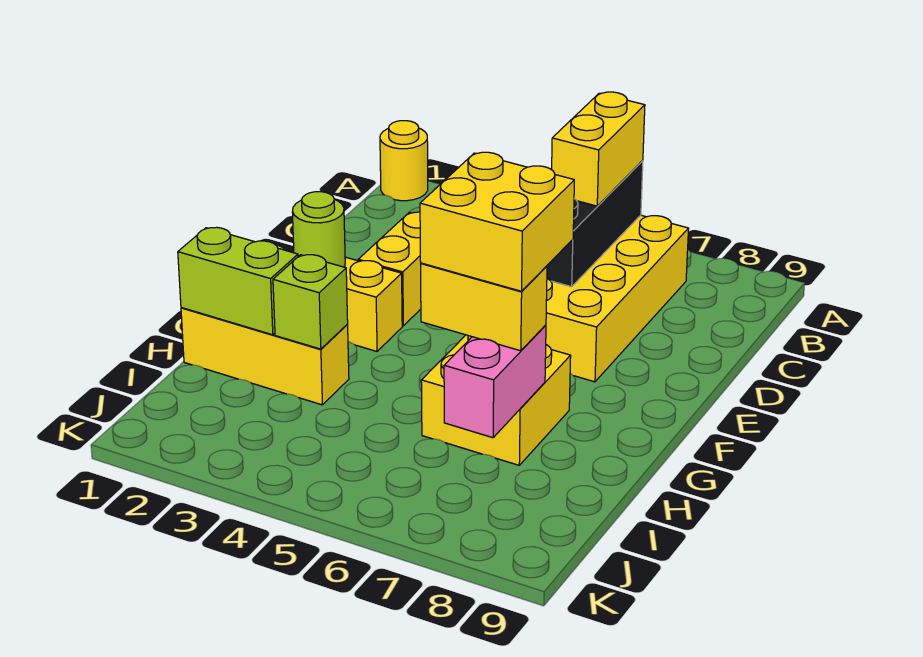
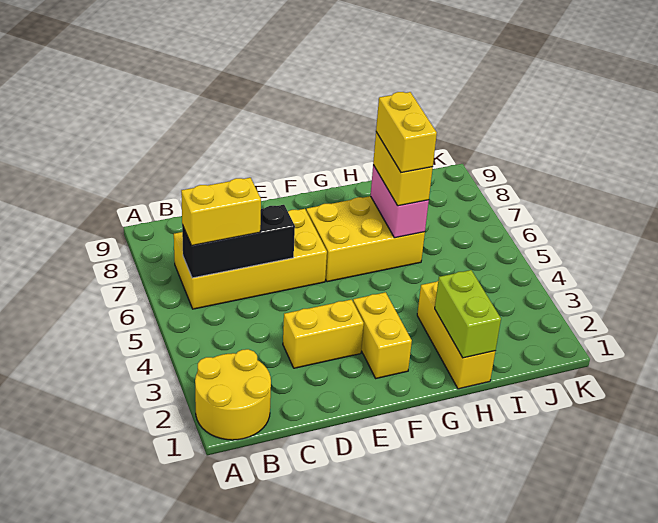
yellow 1x1 round brick [380,121,428,201] -> yellow 2x2 round brick [195,349,271,440]
lime 1x1 round brick [292,192,345,267] -> none
yellow 2x2 brick [421,335,571,465] -> yellow 2x3 brick [306,196,425,282]
yellow 2x2 brick [420,152,574,291] -> yellow 1x2 brick [376,92,437,173]
lime 1x1 brick [273,255,348,349] -> none
pink 1x2 brick [444,325,546,438] -> pink 1x2 brick turned to [371,165,429,238]

